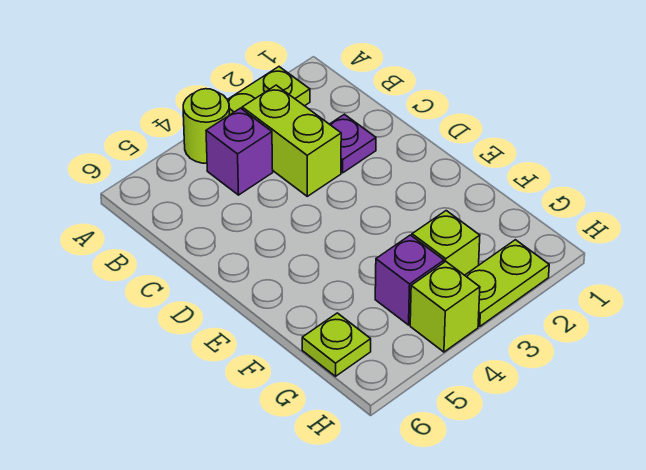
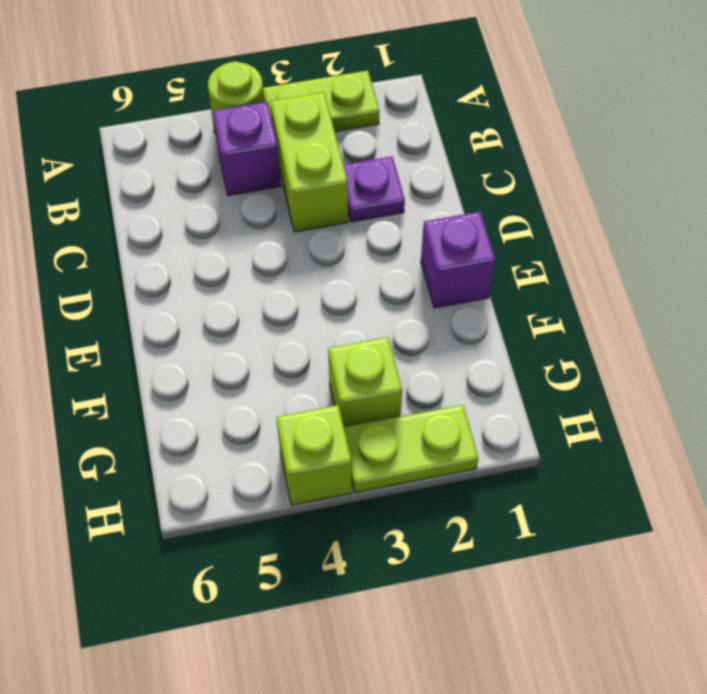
purple 1x1 brick [375,235,444,325] -> purple 1x1 brick moved to [421,212,495,308]
lime 1x1 plate [302,313,371,376] -> none

